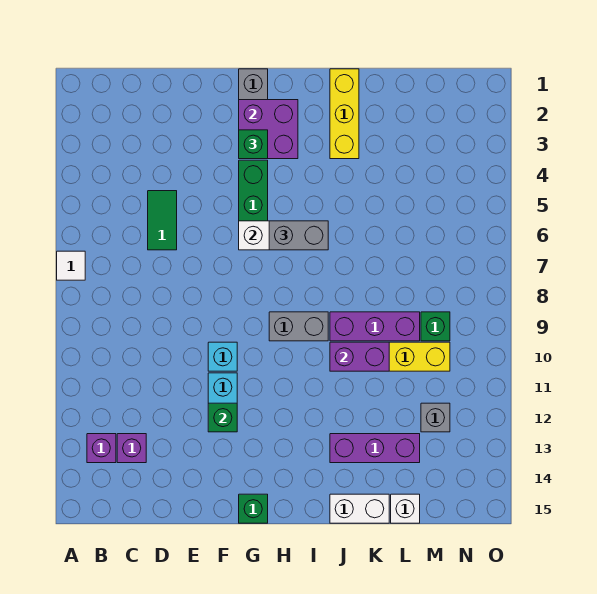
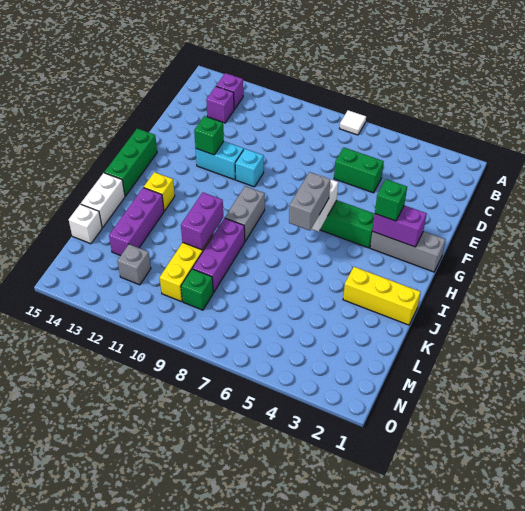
green 1x2 tile [148,191,177,250] -> green 1x2 brick [334,148,384,193]
purple 2x2 brick [239,100,298,159] -> purple 1x2 brick [372,205,427,247]
green 1x1 brick [239,494,268,523] -> green 1x3 brick [104,128,157,196]
none -> yellow 1x1 brick [144,172,175,211]

